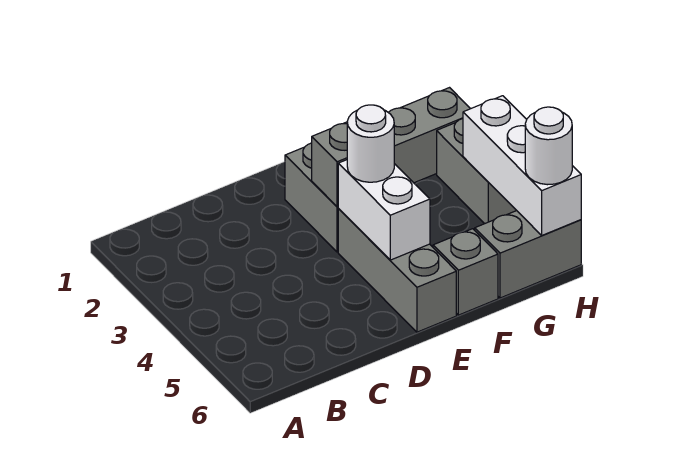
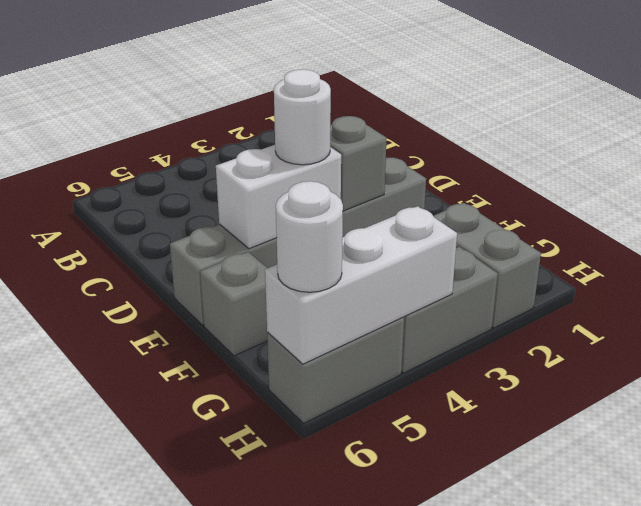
grey 1x2 brick [475,211,581,298] -> grey 1x2 brick turned to [267,317,404,423]

